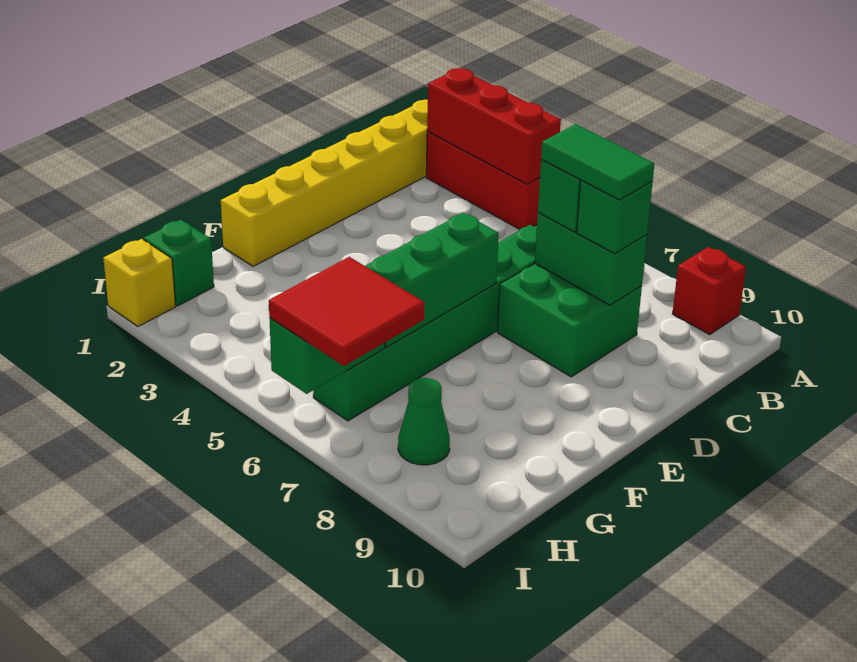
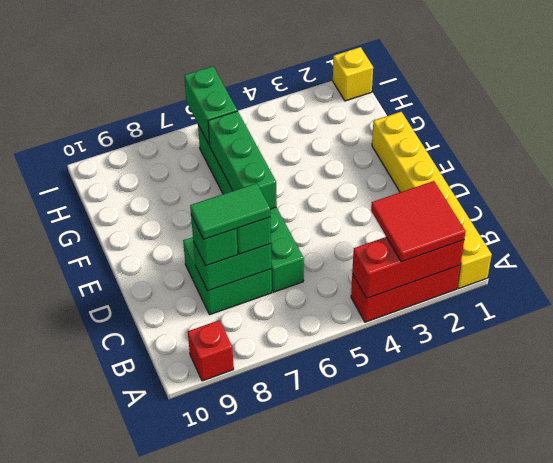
green 1x1 brick [144,220,214,306] -> none
red 2x2 tile [269,257,424,366] -> red 2x2 tile moved to [371,181,466,262]
green 1x1 cone [398,378,450,465] -> none

